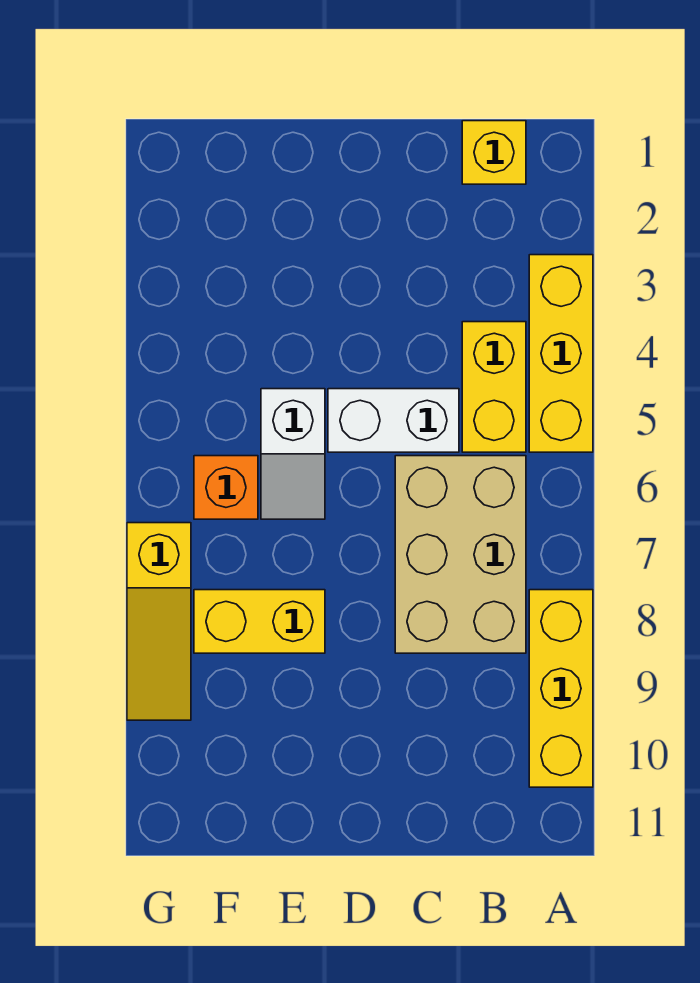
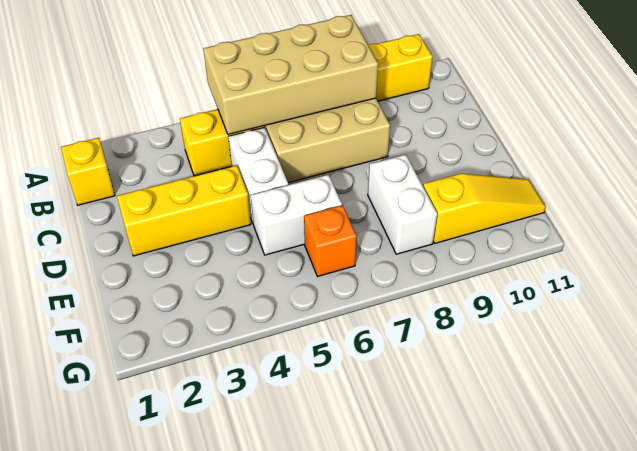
yellow 1x3 brick [529,255,593,452] -> yellow 1x3 brick moved to [117,165,251,256]
none -> tan 2x4 brick [203,15,378,134]
white 1x2 slope [261,389,325,519] -> white 1x2 brick [251,175,342,255]
yellow 1x2 brick [194,590,325,653] -> white 1x2 brick [368,155,437,254]
yellow 1x3 slope [127,523,191,720] -> yellow 1x3 slope moved to [423,174,546,243]

